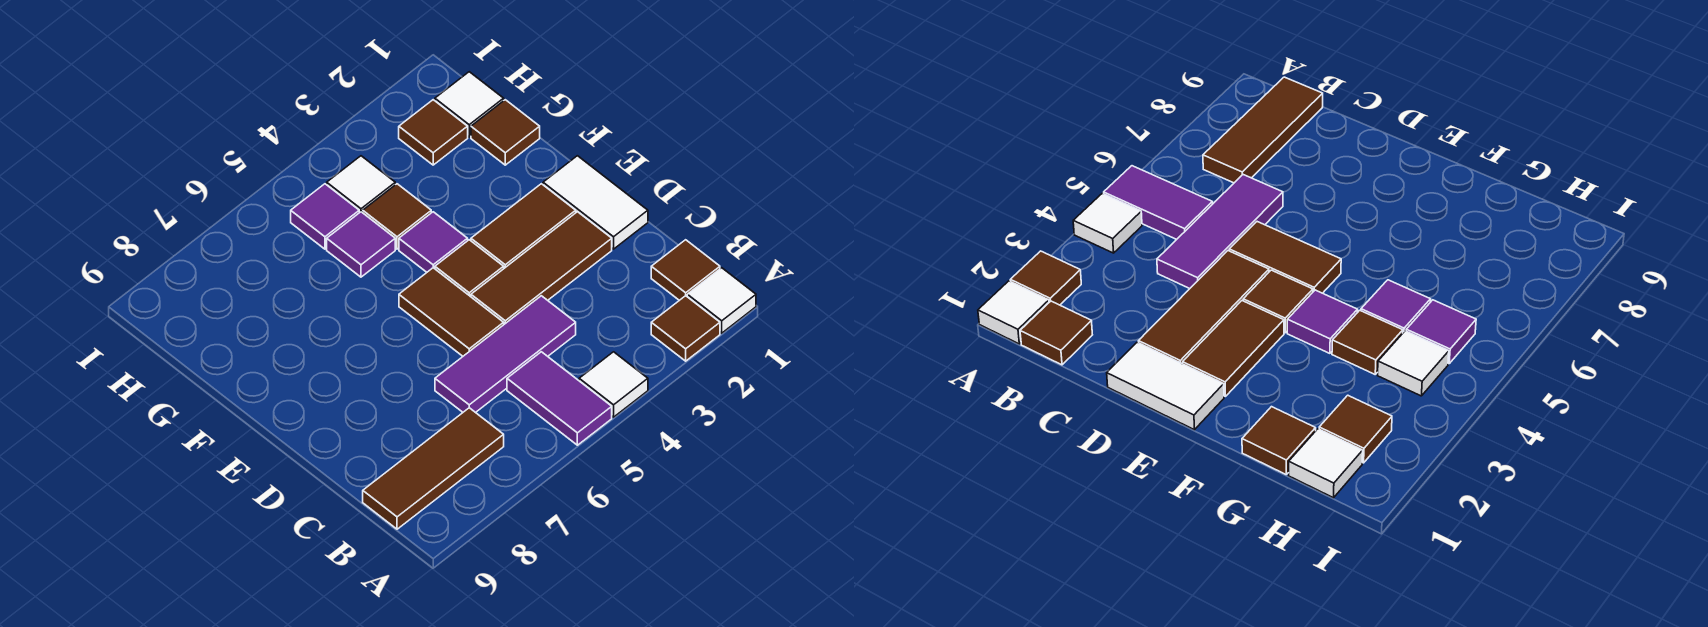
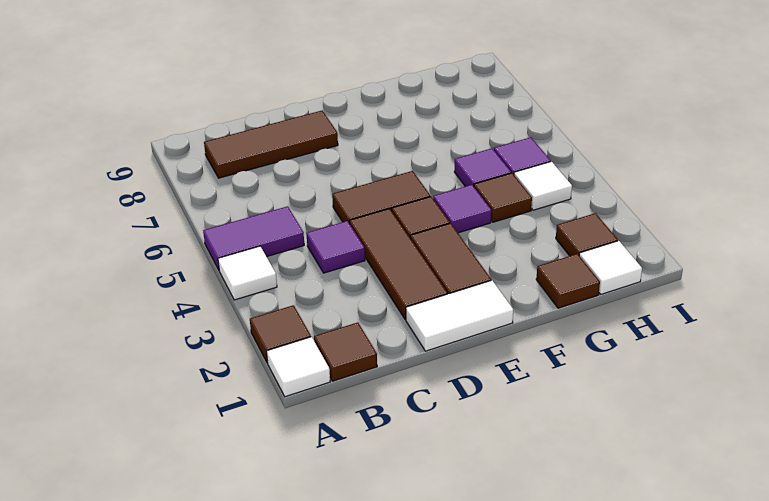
brown 1x3 tile [363,408,504,529] -> brown 1x3 tile turned to [204,111,338,178]
purple 1x3 tile [435,296,576,413] -> purple 1x1 tile [306,221,365,273]

